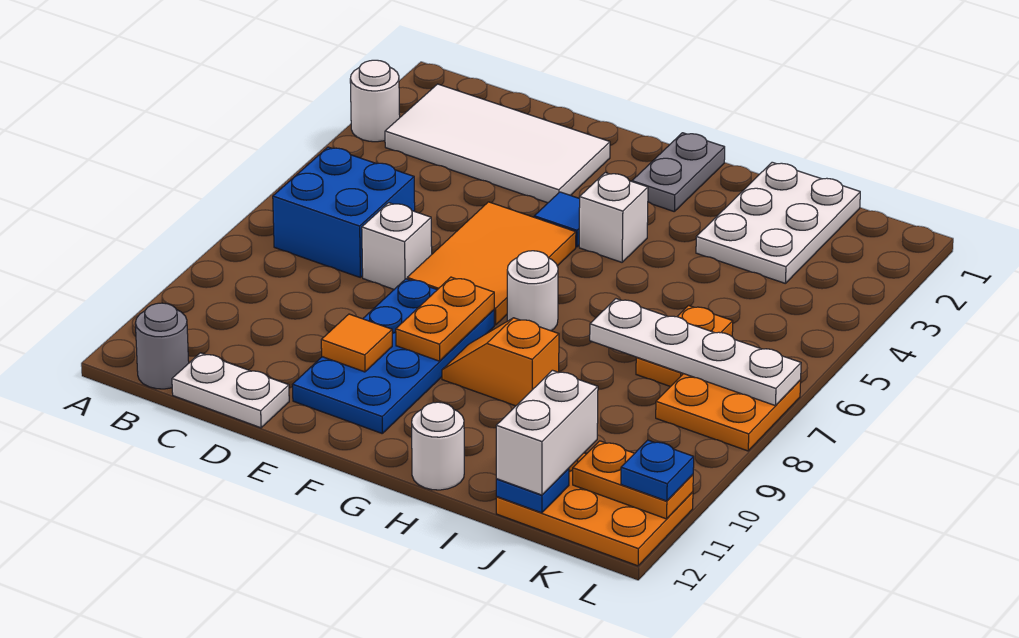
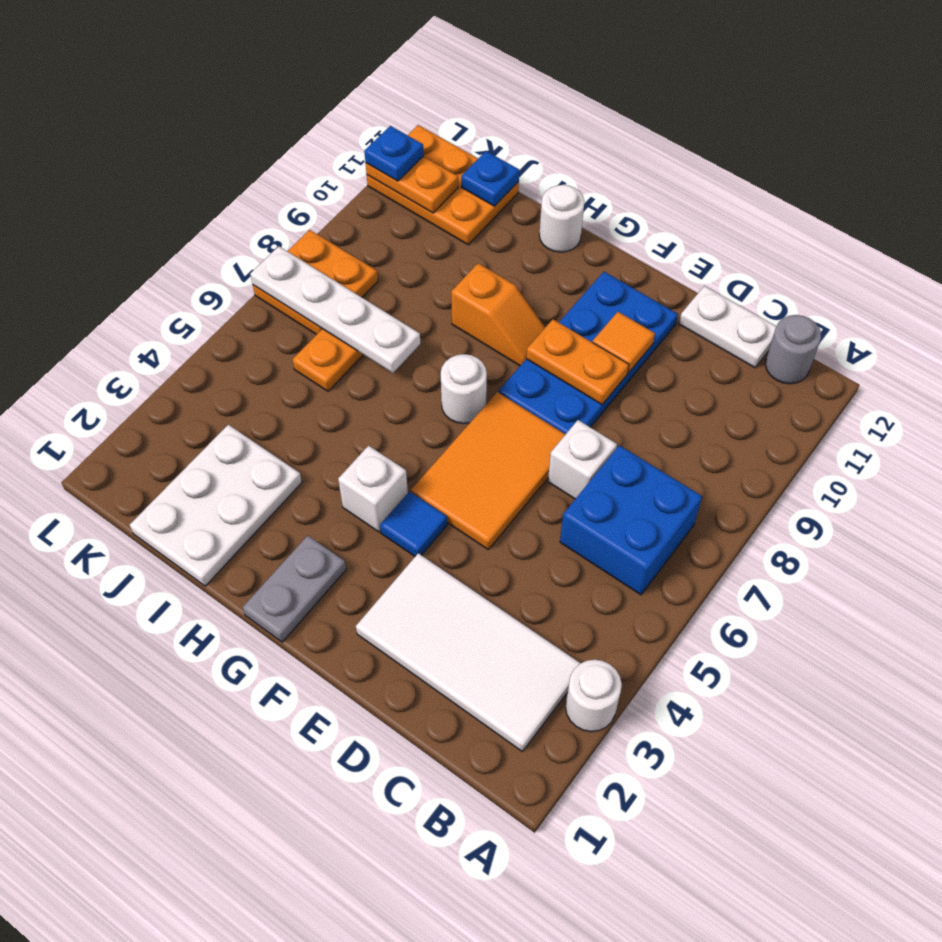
orange 1x2 plate [396,277,494,361] -> orange 1x2 plate turned to [526,319,629,405]
white 1x2 brick [496,370,598,495] -> none

